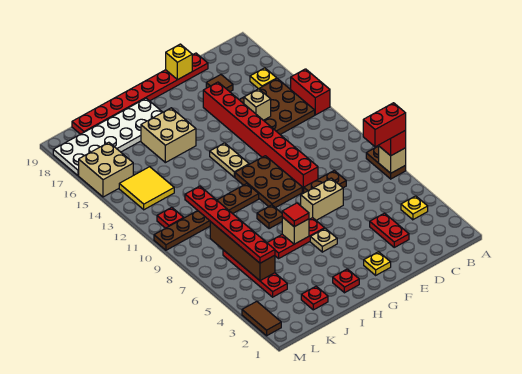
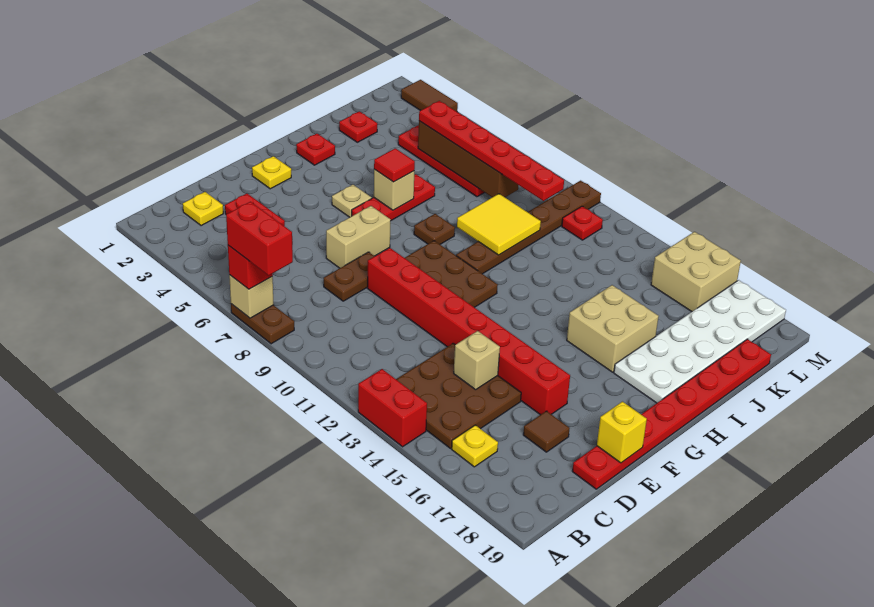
red 1x2 brick [363,103,406,147] -> red 1x2 brick turned to [226,202,293,275]
yellow 1x1 plate [401,196,428,220] -> yellow 1x1 plate moved to [183,192,223,226]
tan 1x2 plate [210,143,249,177] -> none
yellow 2x2 tile [119,167,174,210] -> yellow 2x2 tile moved to [457,194,541,255]

